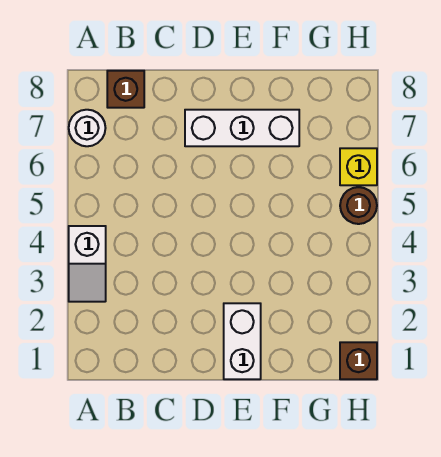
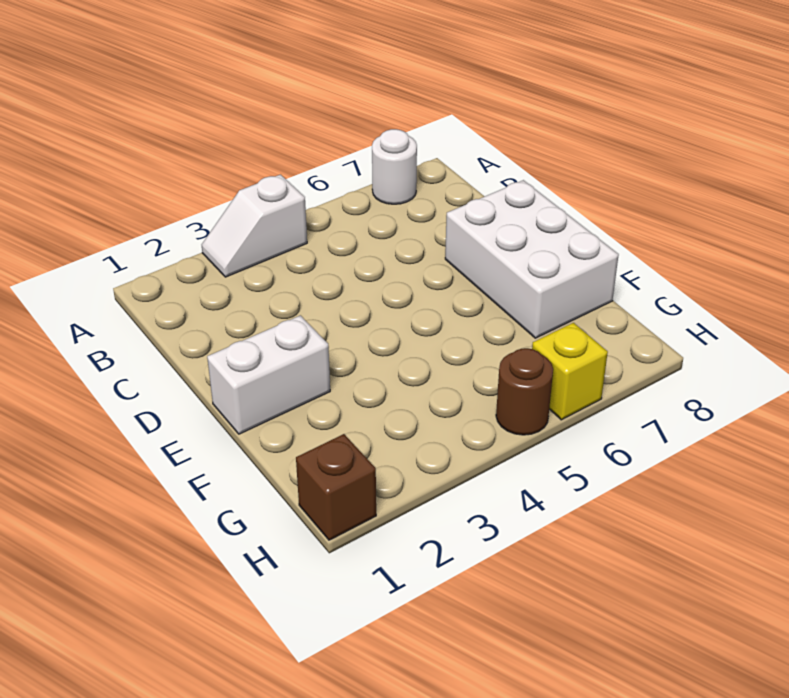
brown 1x1 brick [107,71,144,108] -> none
white 1x3 brick [185,110,299,146] -> white 2x3 brick [445,180,619,338]

